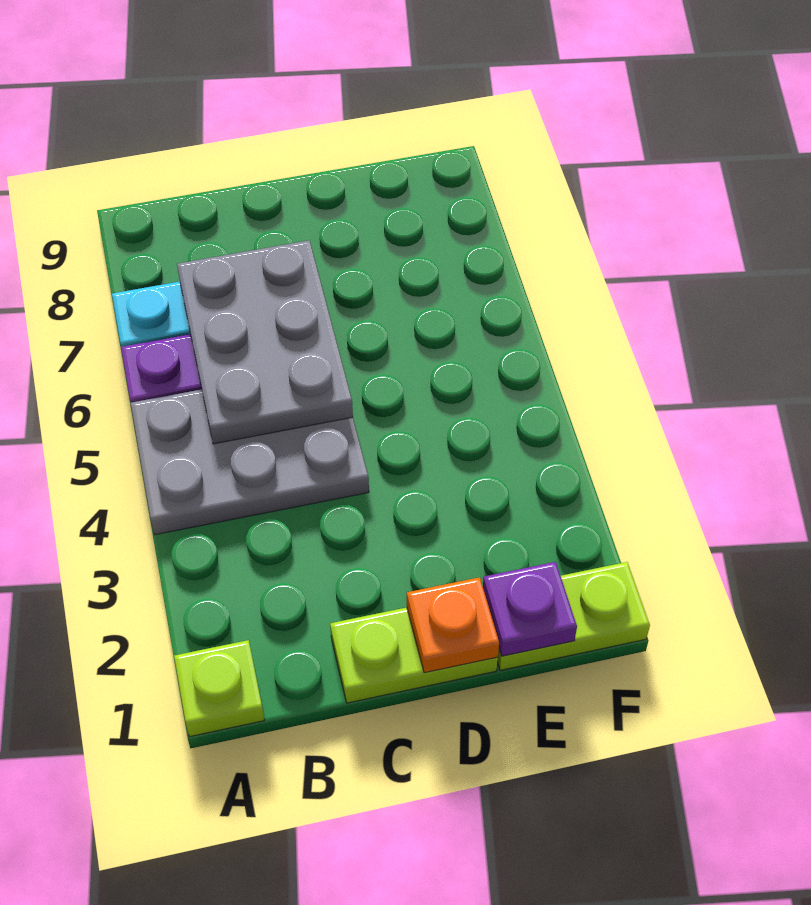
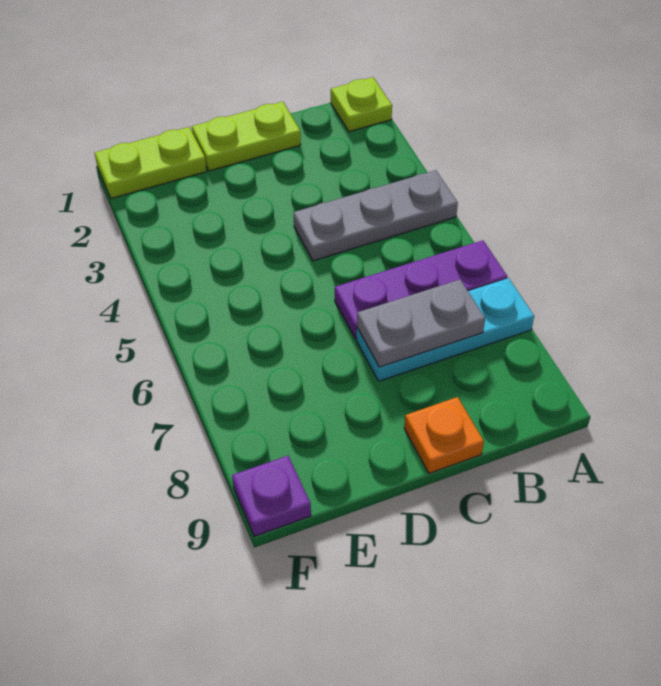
grey 2x3 plate [131,390,369,535] -> grey 1x3 plate [293,170,458,261]
grey 2x3 plate [177,240,353,444] -> grey 1x2 plate [357,280,485,367]
orange 1x1 plate [407,577,499,673] -> orange 1x1 plate moved to [404,397,484,473]
purple 1x1 plate [483,562,577,656] -> purple 1x1 plate moved to [232,456,311,536]

